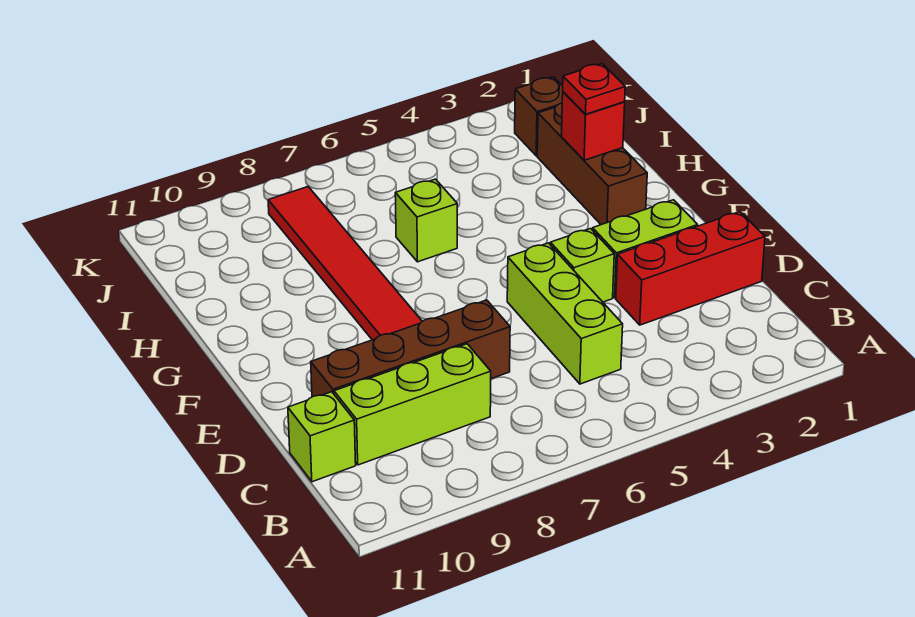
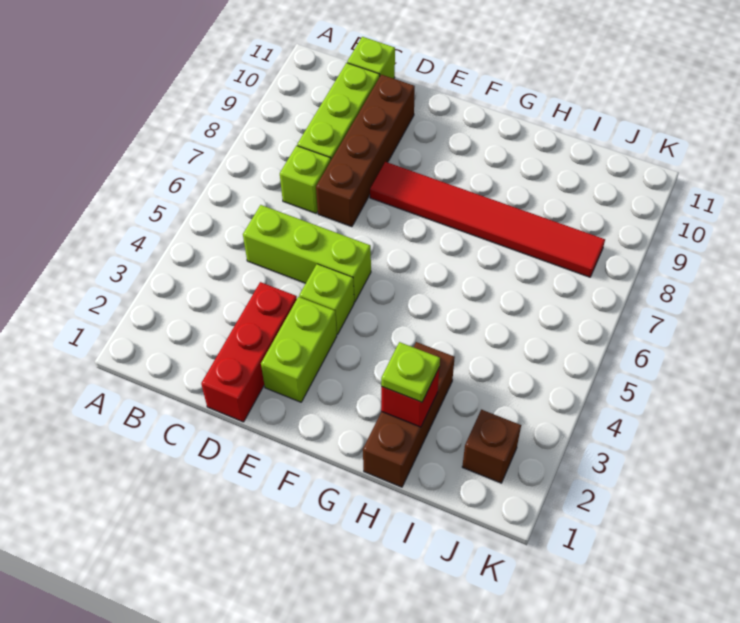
brown 1x3 brick [537,103,647,225] -> brown 1x3 brick turned to [363,342,455,487]
red 1x1 plate [563,64,625,114] -> lime 1x1 plate [381,342,440,402]
lime 1x1 brick [395,179,457,262] -> lime 1x1 brick moved to [280,146,331,213]

